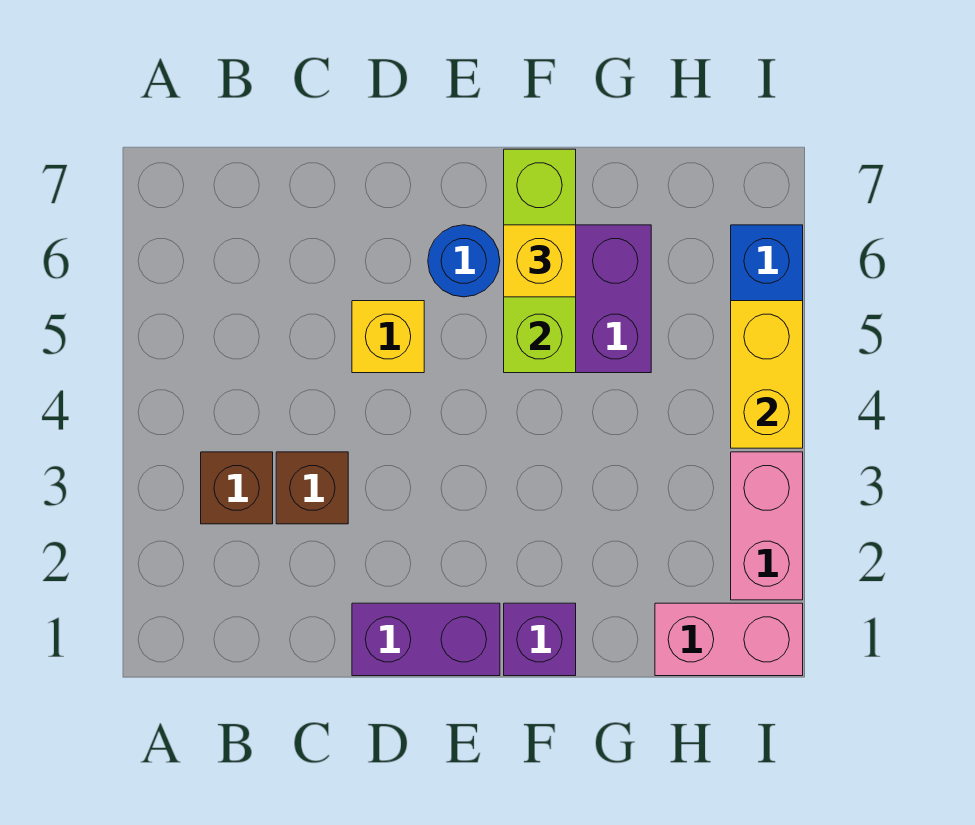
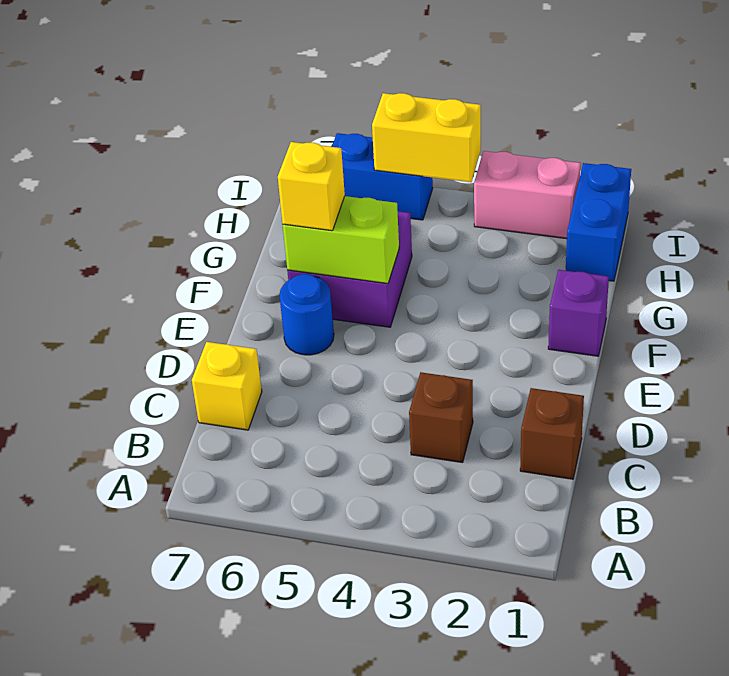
brown 1x1 brick [201,452,273,524] -> brown 1x1 brick moved to [520,388,584,479]
purple 1x2 brick [352,603,500,676] -> none
yellow 1x1 brick [352,301,424,373] -> yellow 1x1 brick moved to [192,342,262,430]
lime 1x3 brick [504,149,576,373] -> lime 1x2 brick [283,196,399,283]
pink 1x2 brick [655,603,803,676] -> blue 1x2 brick [566,163,631,281]

